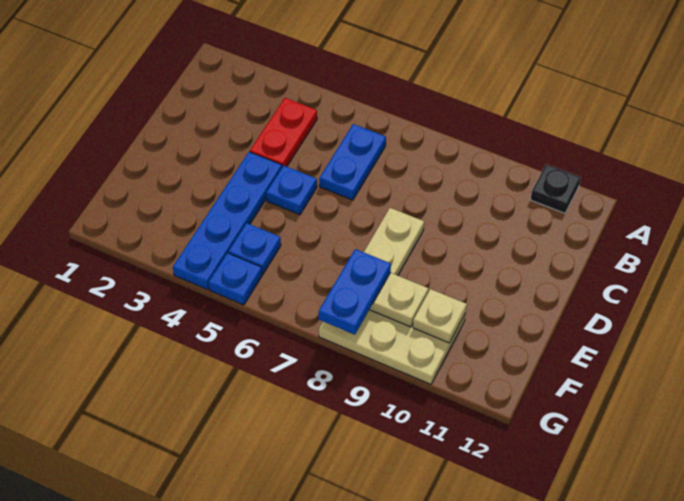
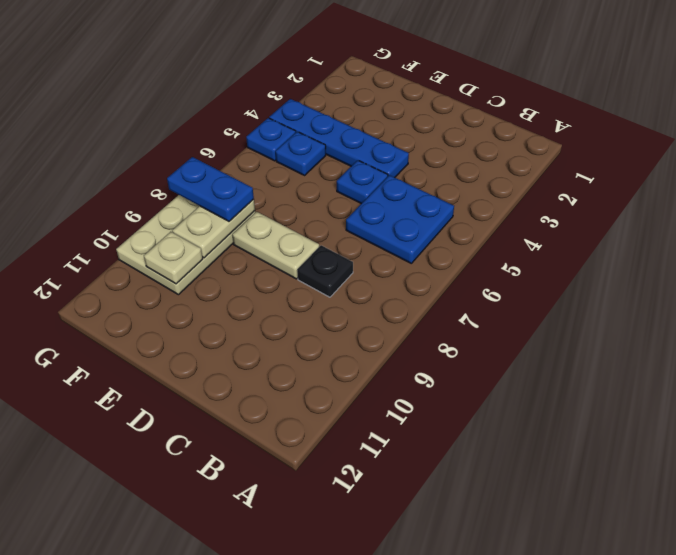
black 1x1 plate [530,164,581,213] -> black 1x1 plate moved to [297,245,353,297]
red 1x2 plate [250,98,317,167] -> none
blue 1x2 plate [319,124,386,200] -> blue 2x2 plate [346,175,454,263]

